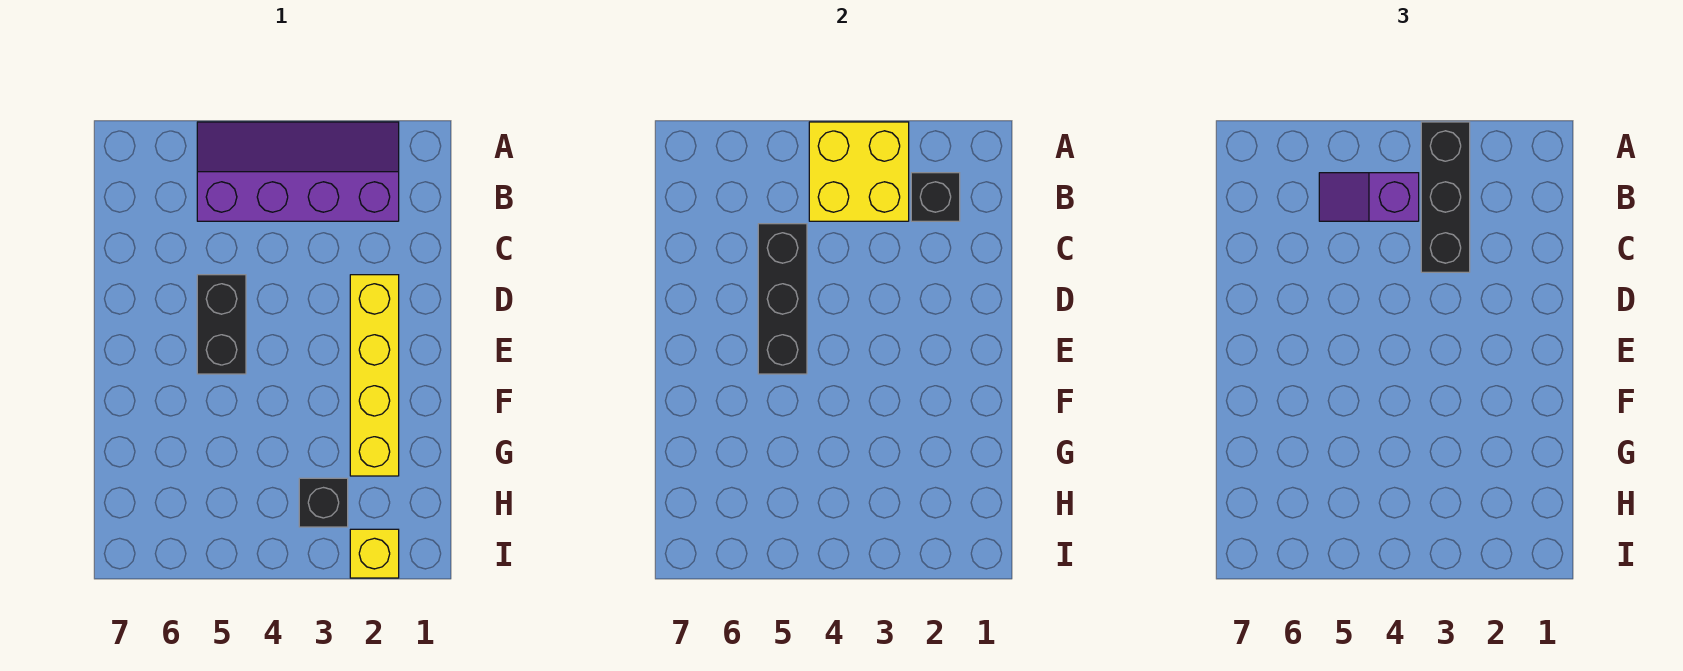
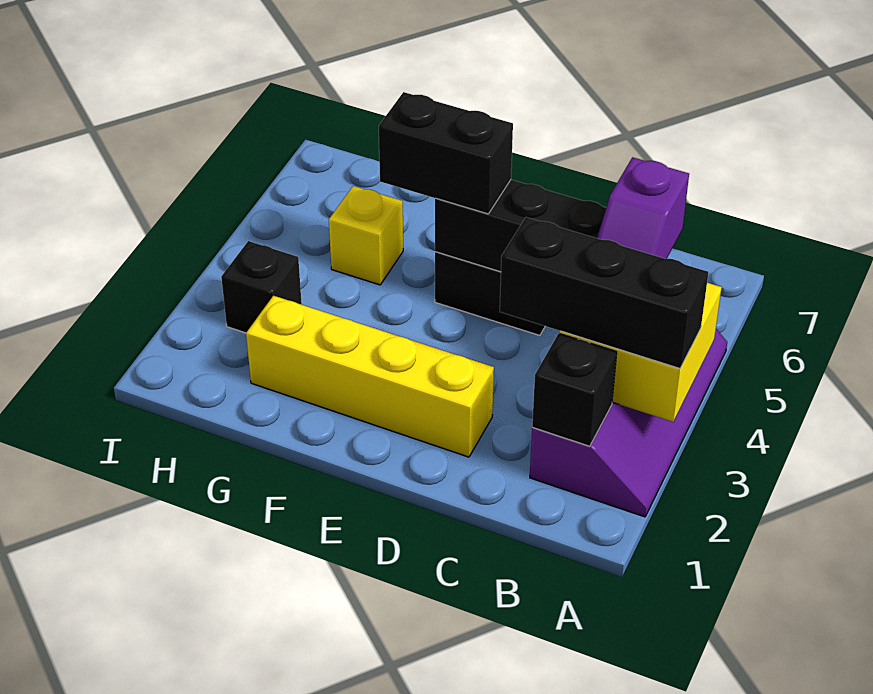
purple 1x2 slope [1319,173,1419,221] -> purple 1x2 slope turned to [597,157,689,259]
none -> black 1x2 brick [379,92,513,214]
yellow 1x1 brick [350,529,399,578] -> yellow 1x1 brick moved to [329,186,403,285]

